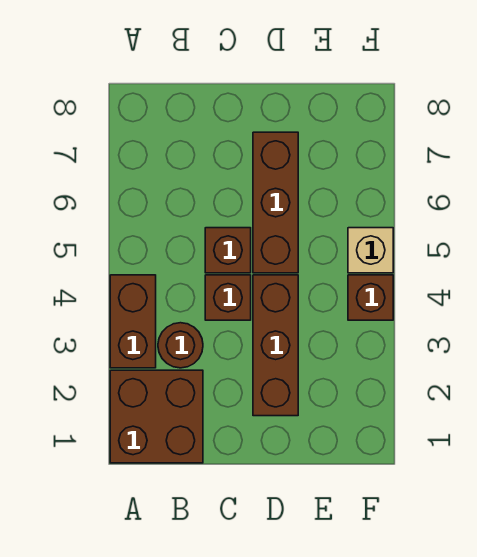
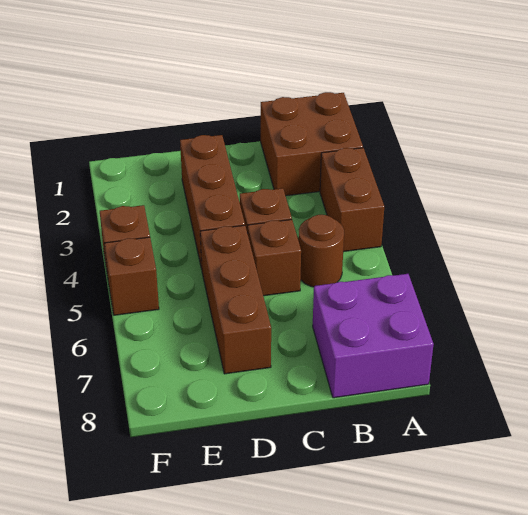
none -> purple 2x2 brick [313,274,434,398]
brown 1x1 round brick [158,323,203,368] -> brown 1x1 round brick moved to [298,215,344,287]
tan 1x1 brick [348,228,393,273] -> brown 1x1 brick [104,237,159,315]

